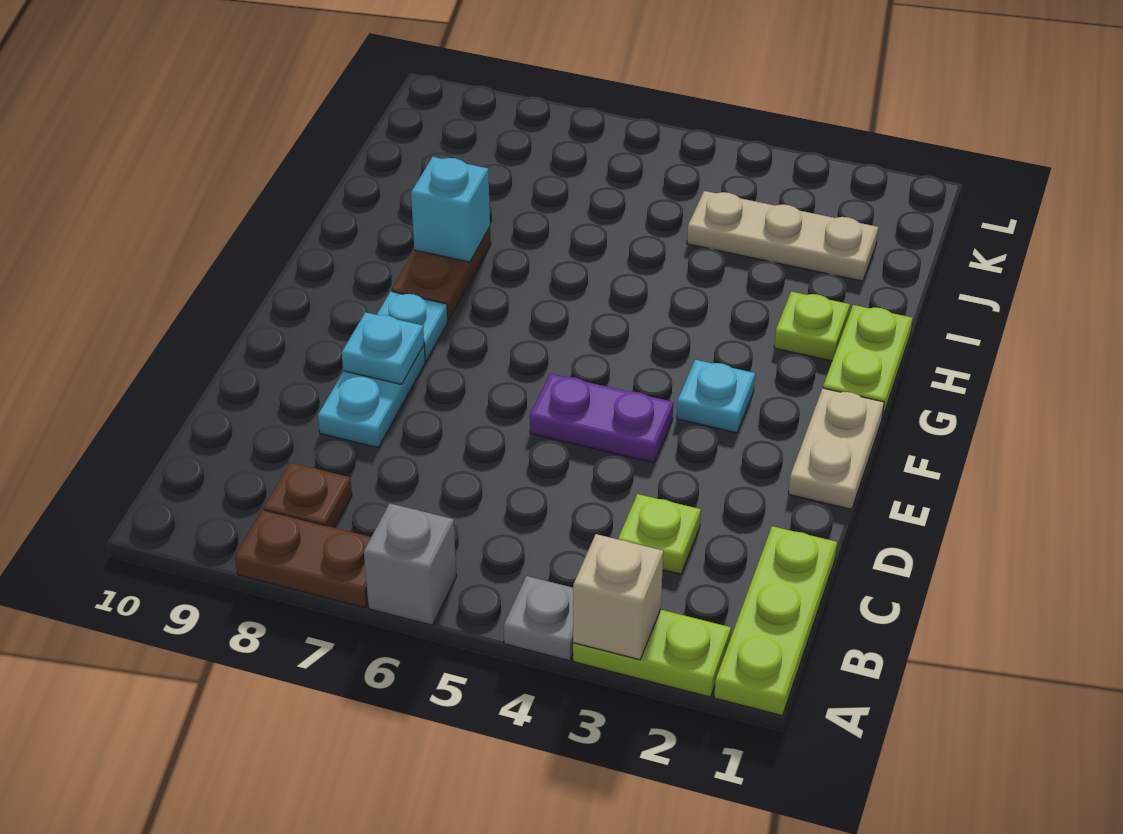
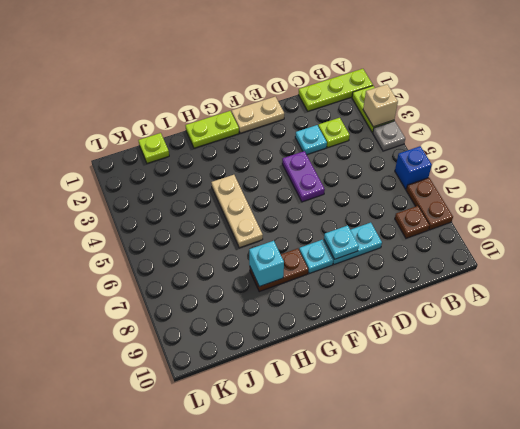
grey 1x1 brick [364,503,457,625] -> blue 1x1 brick [395,146,432,189]
cyan 1x1 plate [677,360,755,433] -> cyan 1x1 plate moved to [295,125,327,155]
lime 1x1 plate [774,292,850,361] -> lime 1x1 plate moved to [138,133,169,163]
tan 1x3 plate [687,191,878,281] -> tan 1x3 plate moved to [211,175,263,248]

